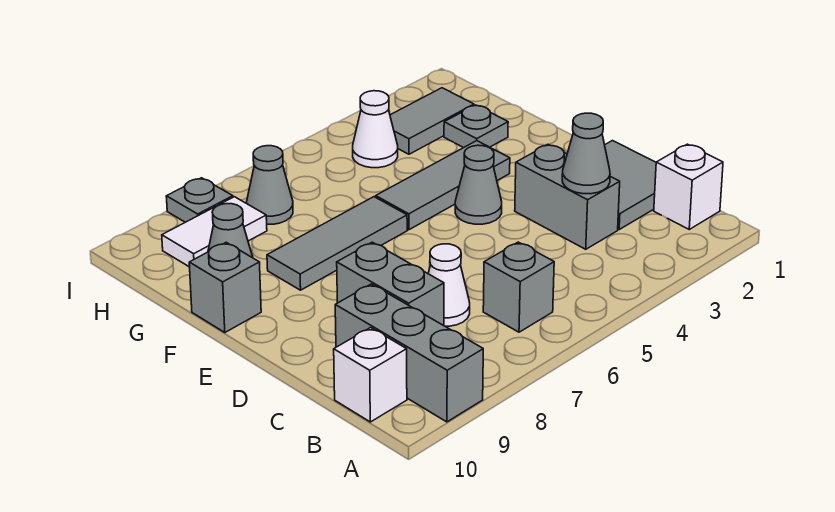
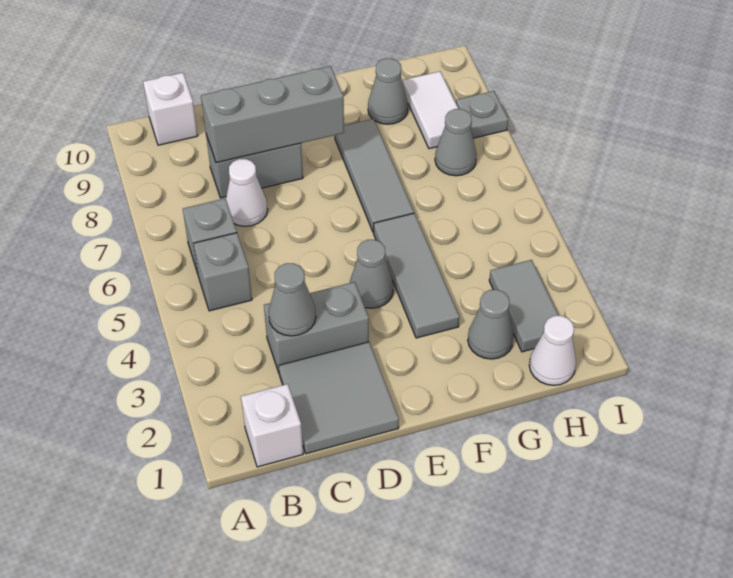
grey 1x3 brick [335,284,483,422] -> grey 1x3 brick moved to [201,66,344,163]
grey 1x1 brick [189,242,261,333] -> grey 1x1 brick moved to [193,233,252,311]
grey 1x1 plate [444,105,508,148] -> grey 1x1 cone [468,290,514,359]
white 1x1 cone [353,91,398,168] -> white 1x1 cone moved to [529,316,576,385]

